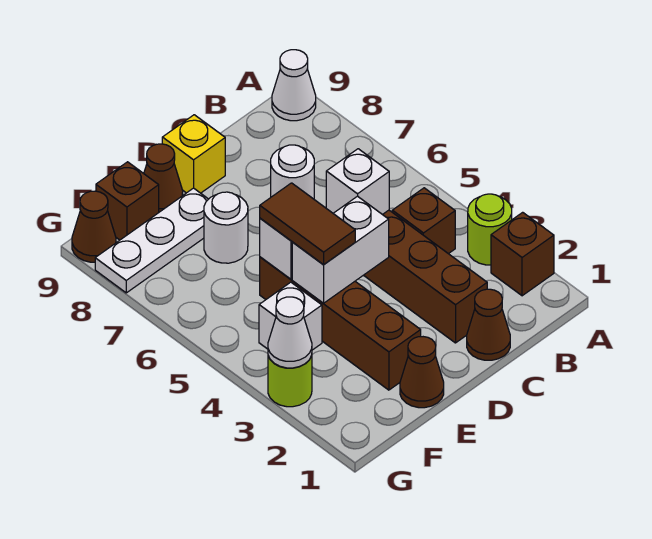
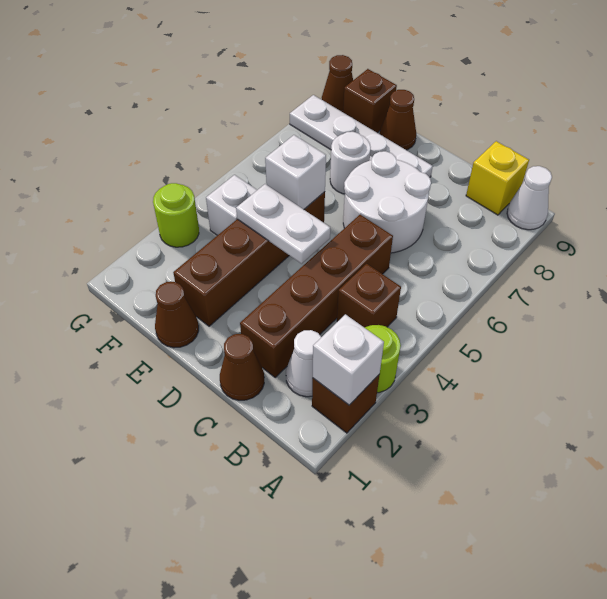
white 1x1 brick [326,149,389,215] -> white 1x1 brick moved to [313,314,384,405]
white 1x1 round brick [271,145,314,199] -> white 2x2 round brick [343,151,431,253]
white 1x2 brick [292,196,389,303] -> white 1x2 plate [236,184,330,264]
yellow 1x1 brick [162,115,225,193] -> yellow 1x1 brick moved to [466,141,529,215]
brown 1x2 tile [260,183,355,264] -> none
white 1x3 plate [95,188,208,293] -> white 1x4 plate [290,95,433,177]
white 1x1 cone [268,297,312,368] -> white 1x1 cone moved to [286,330,321,397]

